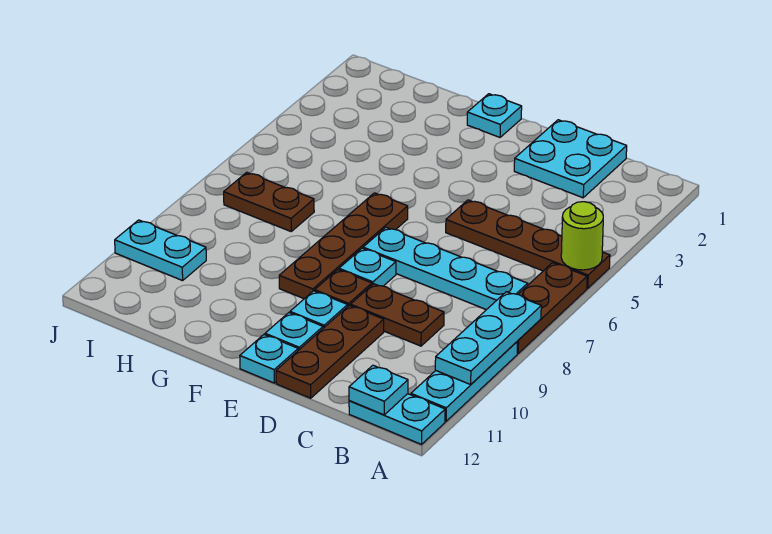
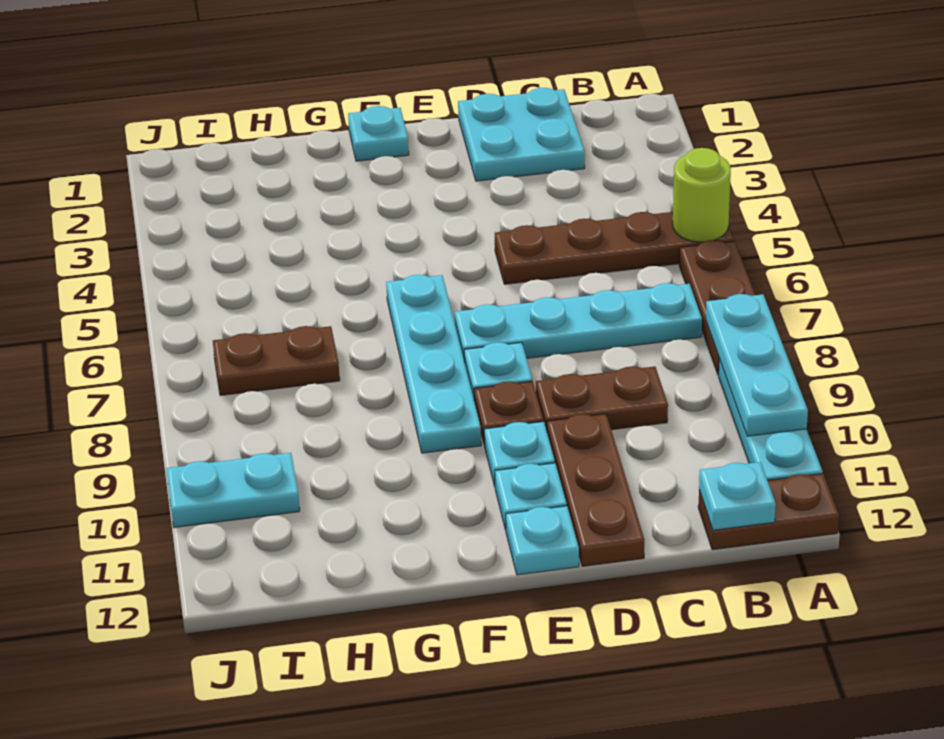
cyan 1x2 plate [349,394,445,444] -> brown 1x2 plate [698,474,839,550]
brown 1x4 plate [279,193,408,299] -> cyan 1x4 plate [386,275,481,453]

